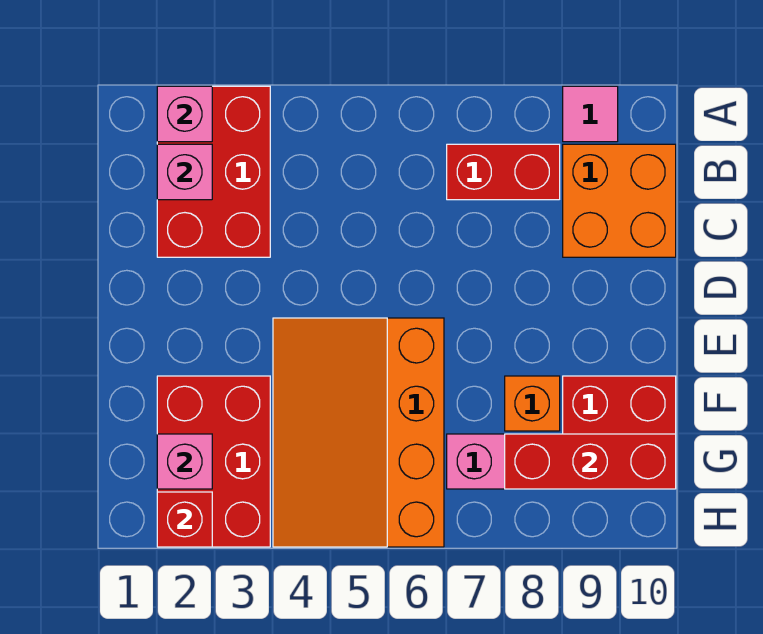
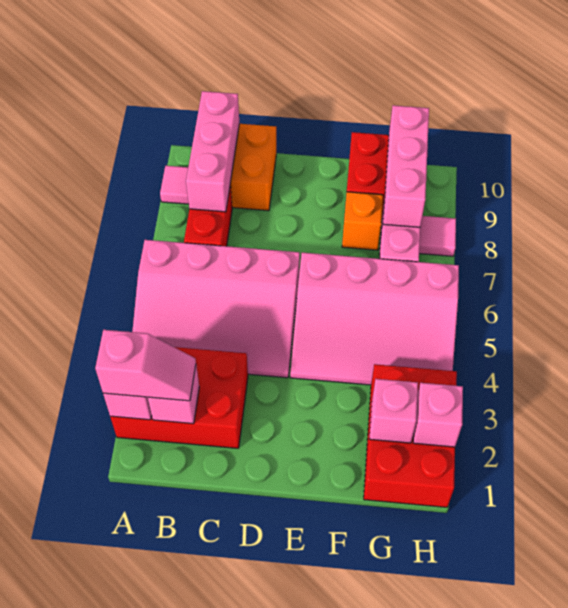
none -> pink 1x2 slope [95,330,196,401]
none -> pink 3x4 slope [132,240,300,378]
none -> pink 1x3 brick [186,91,239,212]
orange 3x4 slope [273,318,444,547] -> pink 3x4 slope [290,253,459,385]
red 2x3 brick [157,376,270,547] -> red 2x3 brick turned to [364,364,457,507]
red 1x3 brick [505,434,676,489] -> pink 1x3 brick [383,105,429,227]
red 1x1 brick [157,492,212,547] -> pink 1x1 brick [413,383,463,447]
none -> pink 1x1 tile [419,216,456,256]

